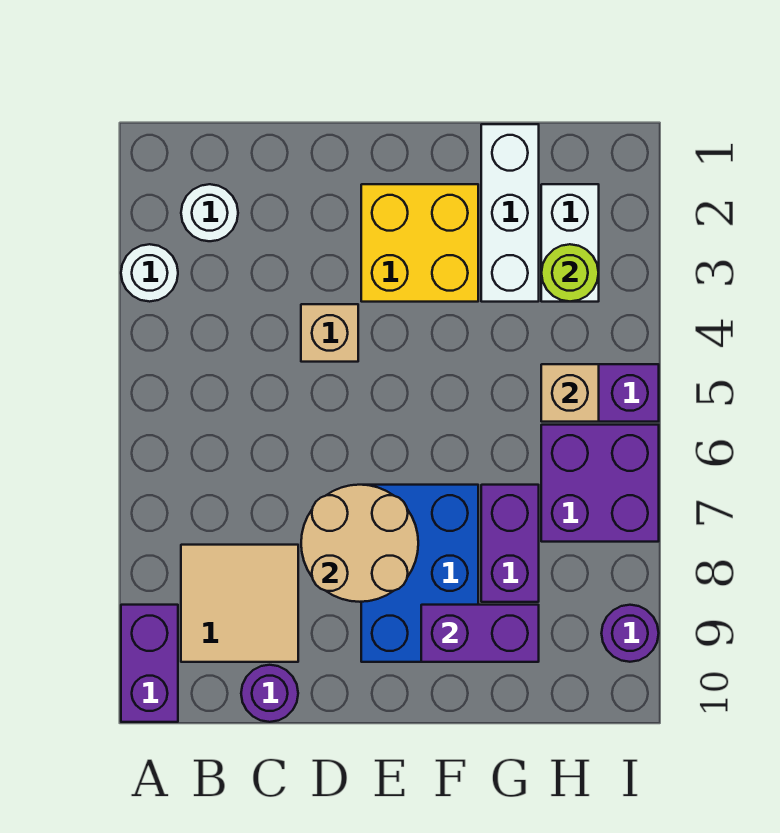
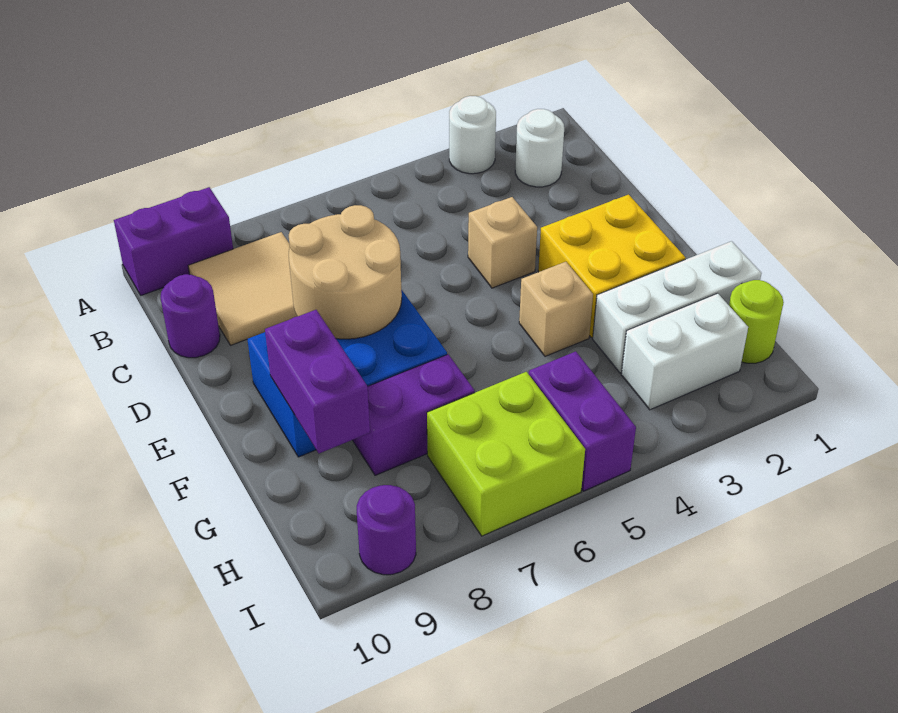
lime 1x1 round brick [541,244,599,302] -> lime 1x1 round brick moved to [729,280,784,363]
tan 1x1 brick [541,364,599,422] -> tan 1x1 brick moved to [519,262,593,356]
purple 2x2 brick [541,425,659,542] -> lime 2x2 brick [427,372,585,536]

